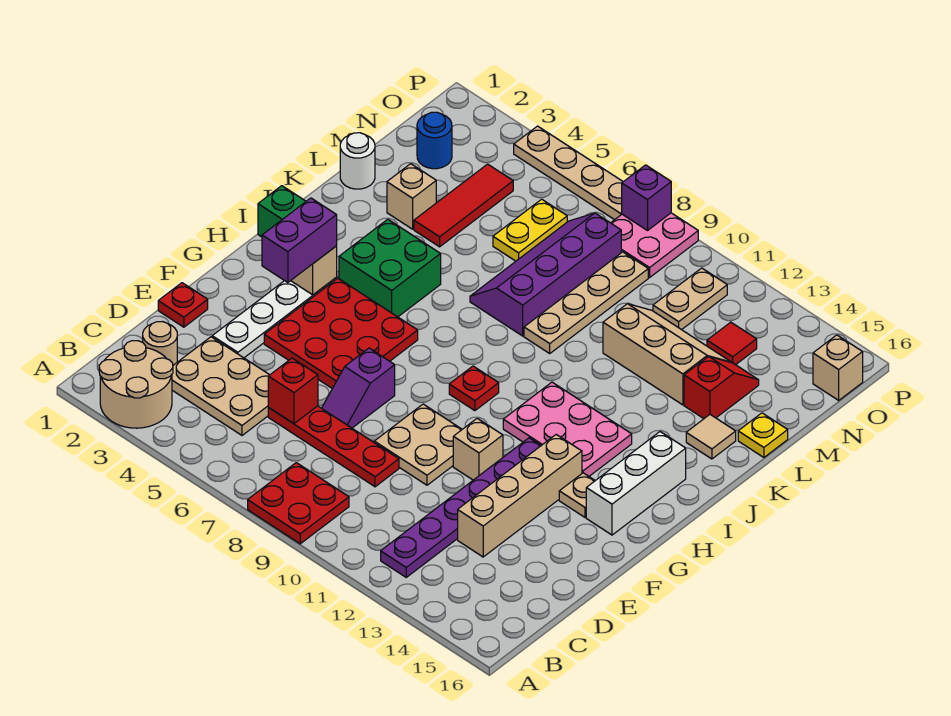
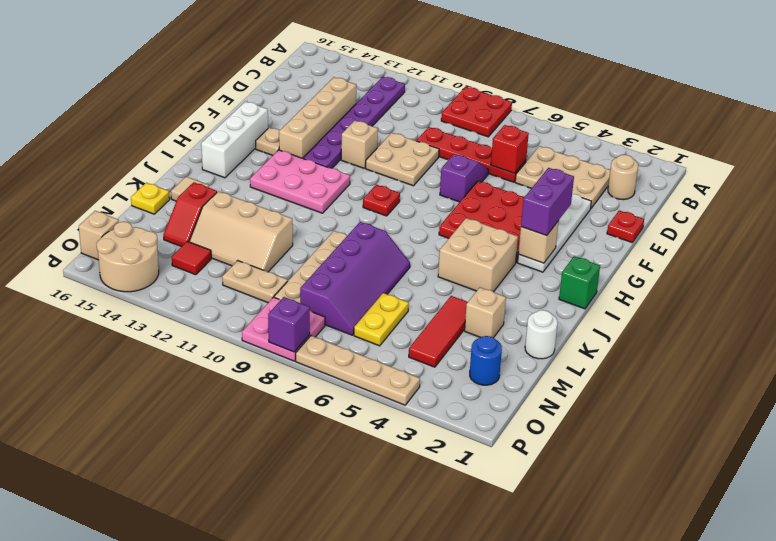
tan 2x2 round brick [99,341,173,428] -> tan 2x2 round brick moved to [97,222,159,292]
green 2x2 brick [339,219,441,317] -> tan 2x2 brick [438,218,518,292]
tan 1x2 plate [653,268,727,330] -> tan 1x2 plate turned to [222,260,288,303]

